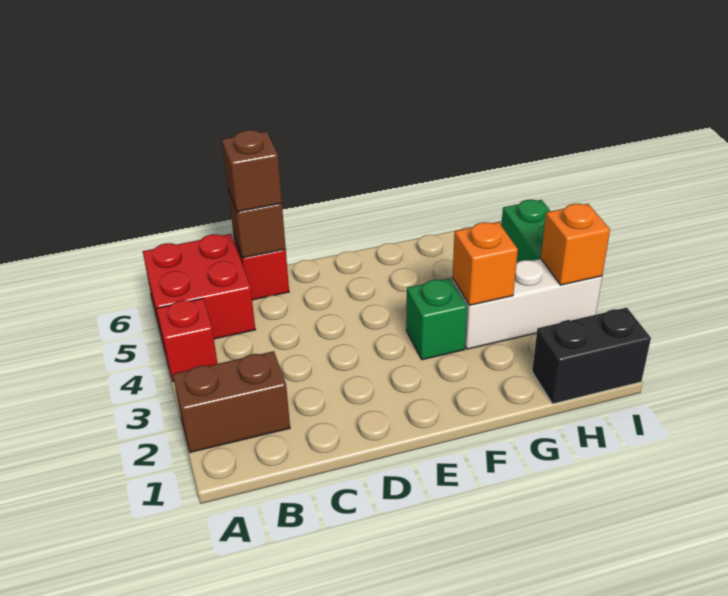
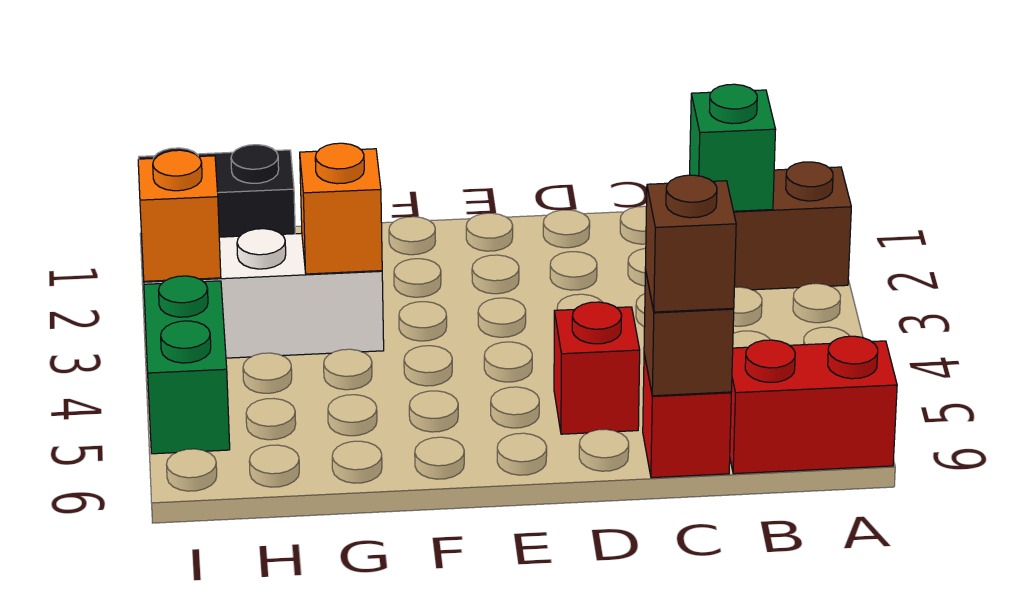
red 1x1 brick [157,299,218,381] -> red 1x1 brick moved to [554,302,640,434]
red 2x2 brick [143,234,255,345] -> red 1x2 brick [730,336,897,474]
green 1x1 brick [406,278,467,360] -> green 1x1 brick moved to [690,84,776,211]

